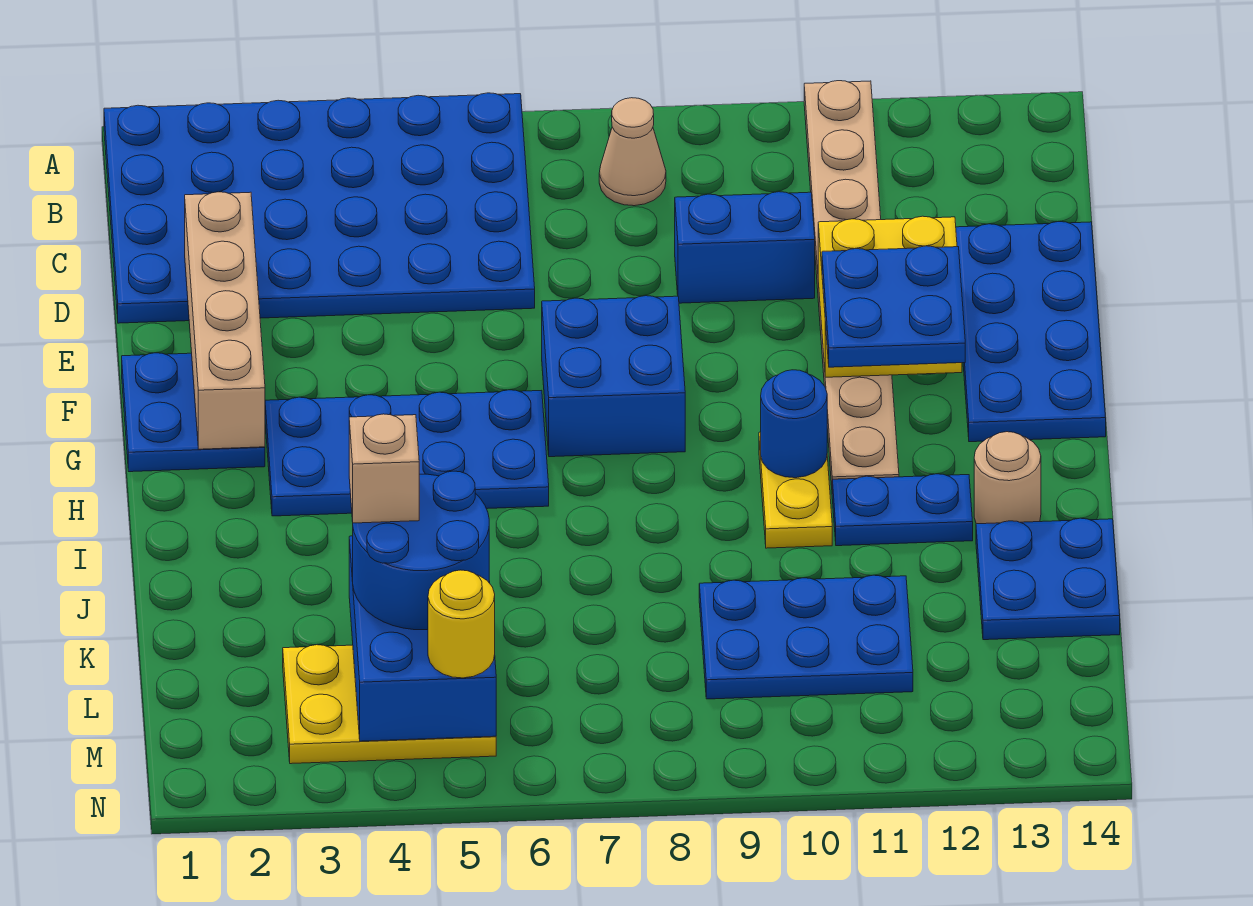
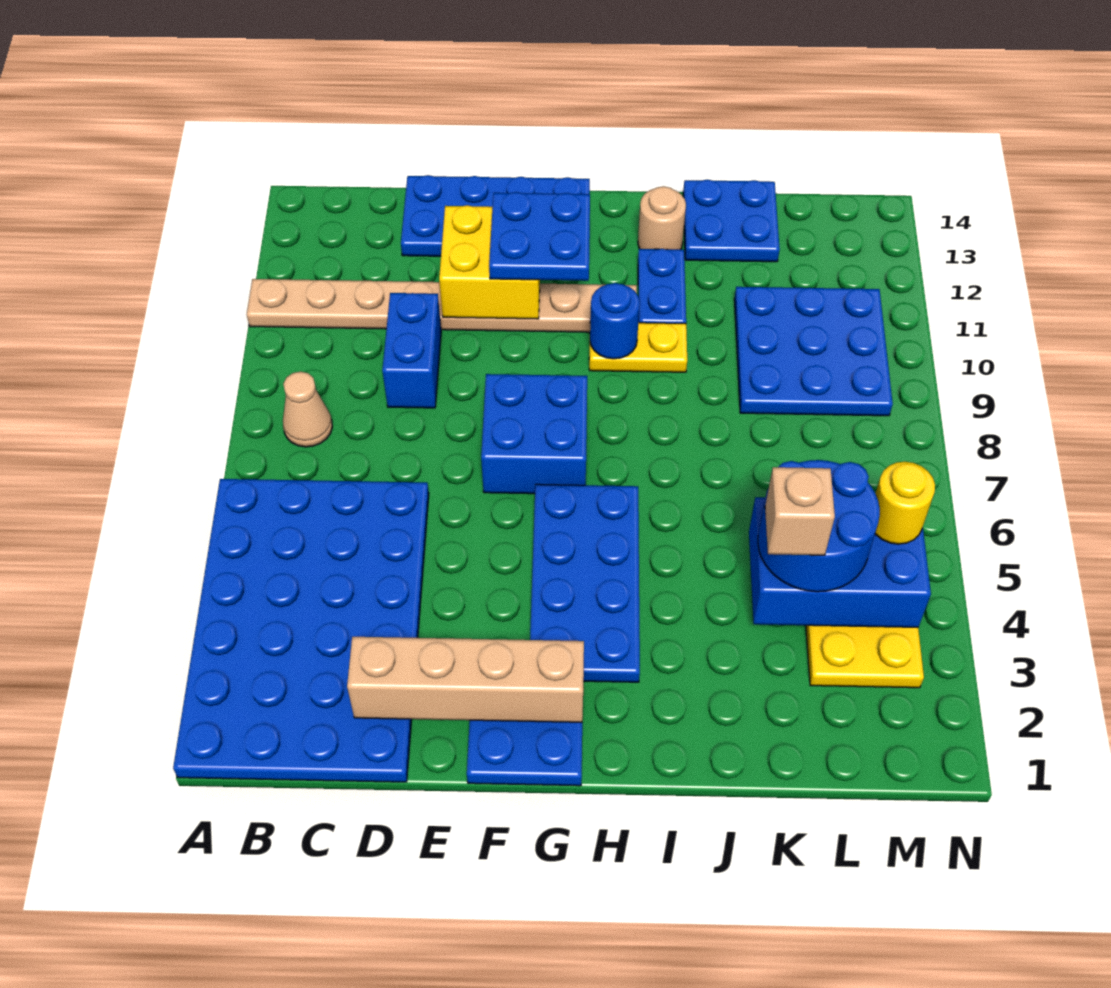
blue 2x3 plate [699,575,913,699] -> blue 3x3 plate [734,287,893,416]

